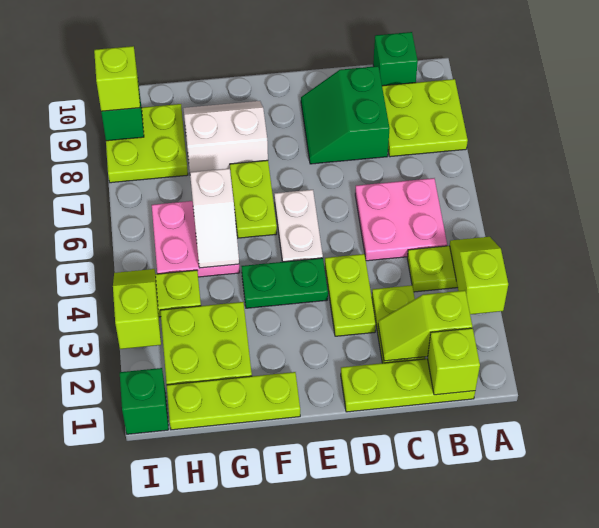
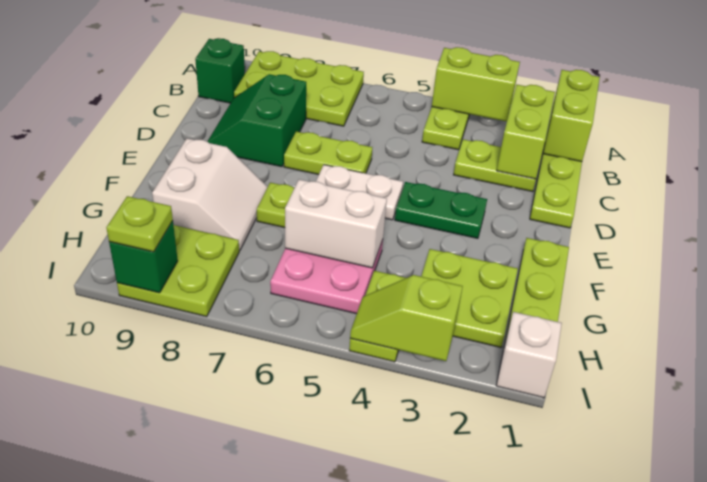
lime 1x2 slope [450,237,508,314] -> lime 1x2 brick [432,47,520,122]
lime 2x2 plate [382,79,468,157] -> lime 2x3 plate [234,51,364,126]
lime 1x1 brick [428,328,480,395] -> lime 1x2 brick [543,70,600,162]
lime 1x2 slope [378,290,472,361] -> lime 1x2 brick [497,85,555,179]
pink 2x2 plate [355,178,447,261] -> none
green 2x2 slope [301,66,390,164] -> green 2x2 slope turned to [207,74,306,167]
lime 1x2 plate [325,254,376,336] -> lime 1x2 plate moved to [284,131,372,175]
green 1x2 plate [241,258,328,308] -> green 1x2 plate turned to [395,182,487,238]
white 2x2 slope [183,101,268,172] -> white 2x2 slope turned to [152,139,267,251]
white 1x2 slope [190,168,239,268] -> white 1x2 brick [285,179,387,268]
green 1x1 brick [120,368,169,434] -> white 1x1 brick [496,312,562,398]
lime 1x1 brick [94,46,140,112] -> lime 1x1 plate [106,196,173,252]

